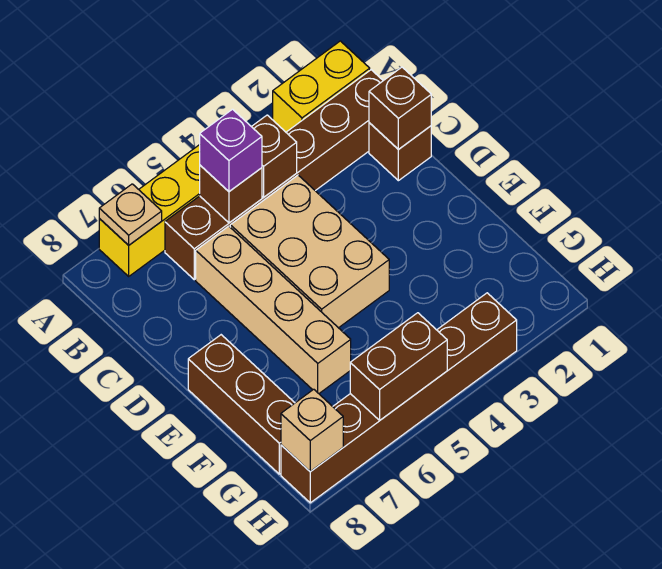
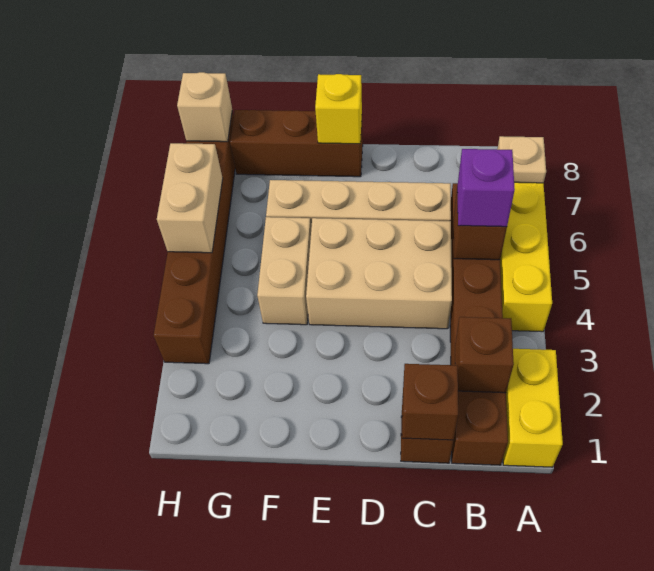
brown 1x1 brick [251,115,297,197] -> brown 1x1 brick moved to [455,317,514,393]
none -> yellow 1x1 brick [315,74,362,144]
none -> tan 1x2 brick [257,217,311,325]
brown 1x2 brick [350,313,447,420] -> tan 1x2 brick [157,143,223,253]

